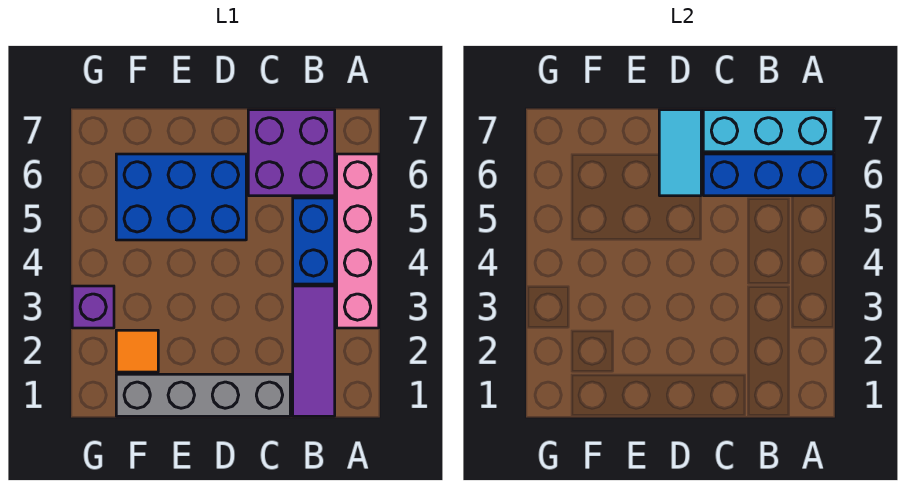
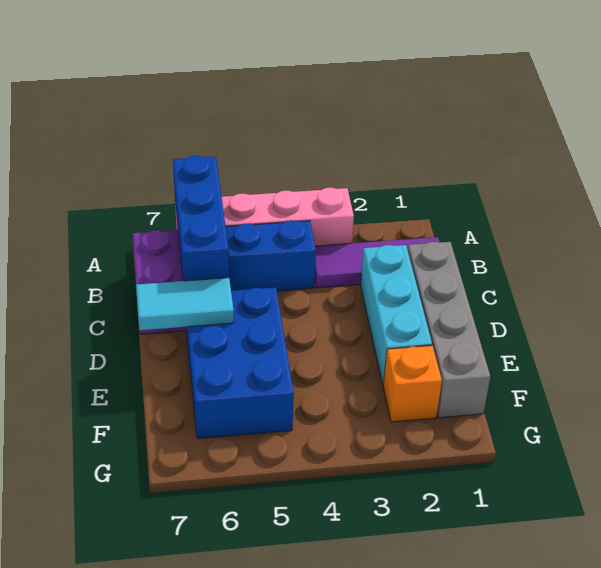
cyan 1x3 brick [703,110,834,152] -> cyan 1x3 brick moved to [361,245,432,384]
orange 1x1 tile [116,330,158,372] -> orange 1x1 brick [383,346,442,422]
purple 1x1 brick [72,286,114,328] -> none

